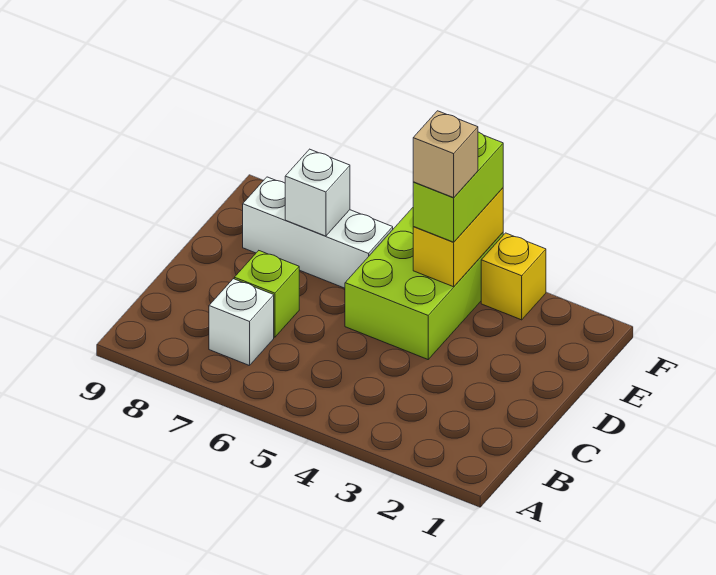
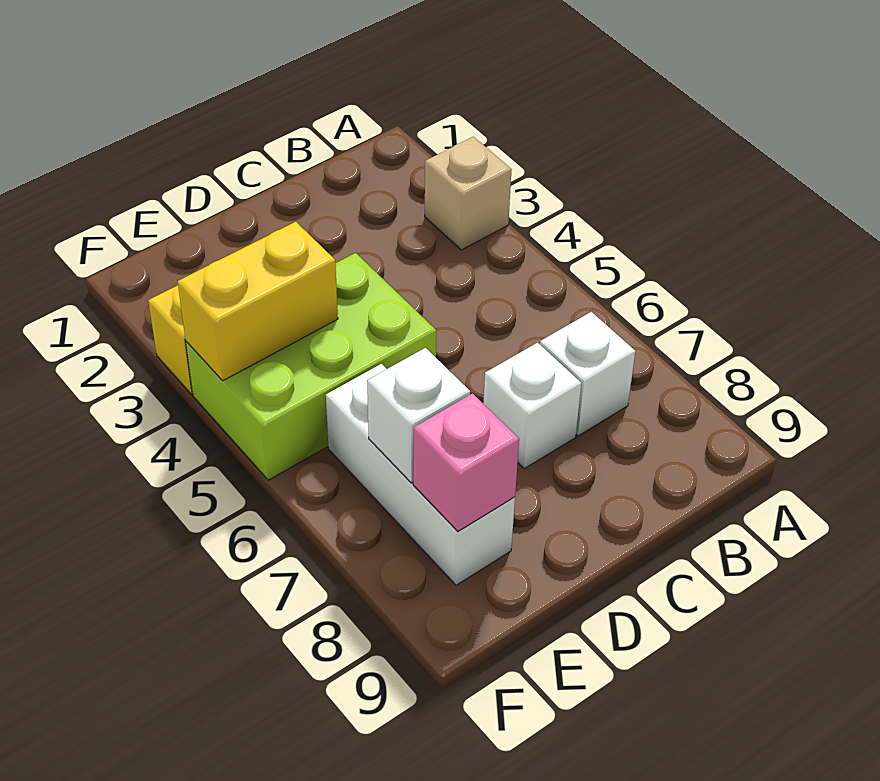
lime 1x1 brick [234,251,299,337] -> white 1x1 brick [483,343,581,468]
lime 1x2 brick [413,132,503,242] -> none
tan 1x1 brick [413,111,478,198] -> tan 1x1 brick moved to [425,137,512,250]
none -> pink 1x1 brick [413,394,519,531]

